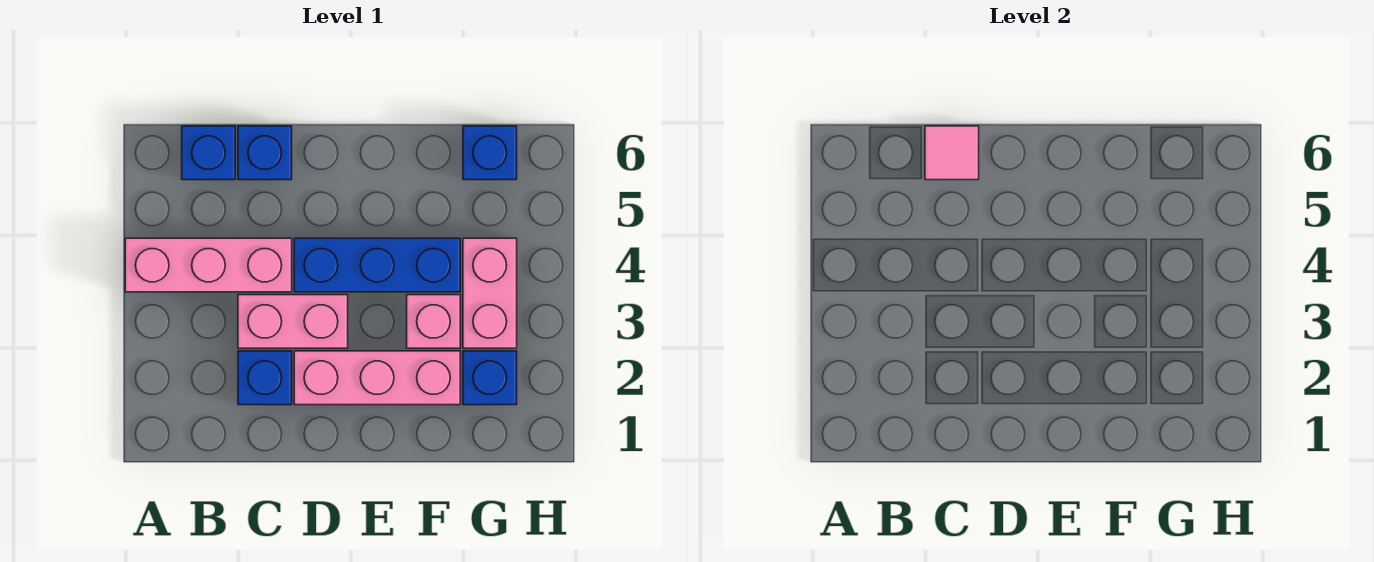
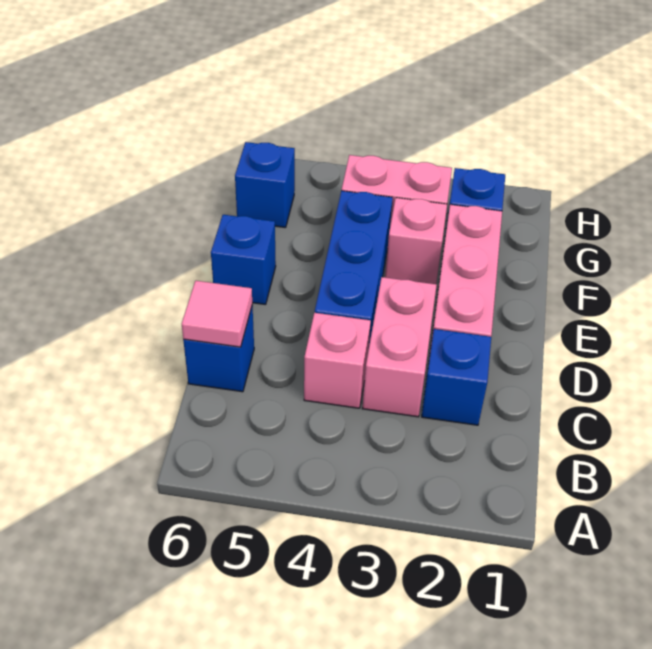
pink 1x3 brick [125,238,292,292] -> pink 1x1 brick [304,313,371,408]
blue 1x1 brick [182,126,235,180] -> blue 1x1 brick moved to [211,215,276,305]

